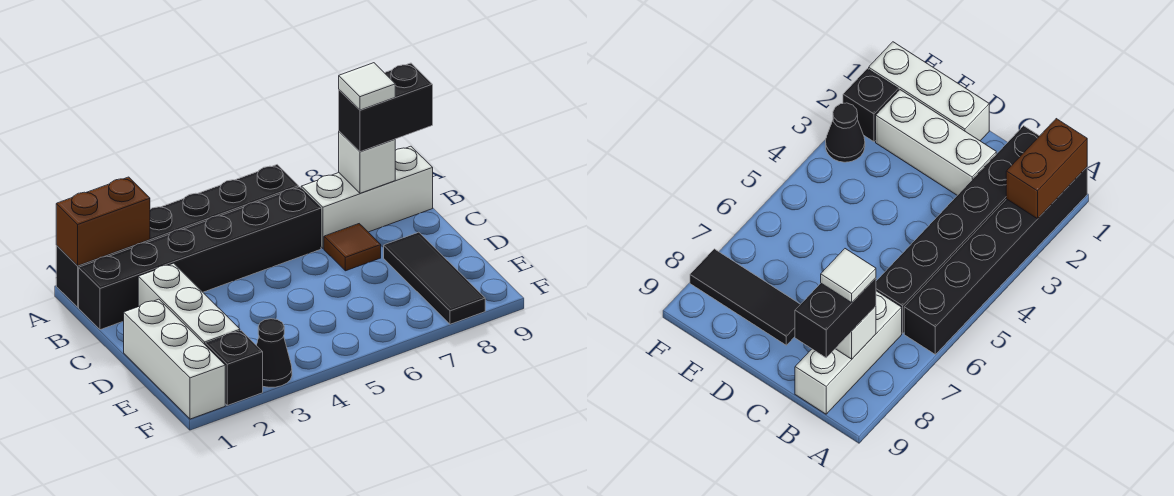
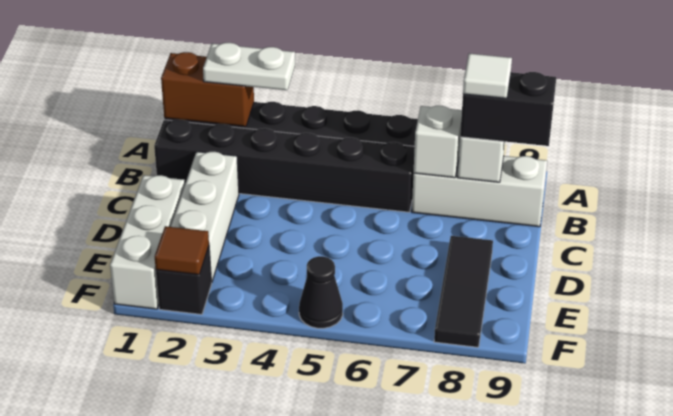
none -> white 1x2 plate [203,43,295,90]
none -> white 1x1 brick [413,106,462,178]
brown 1x1 tile [324,224,381,271] -> brown 1x1 tile moved to [155,226,209,275]
black 1x1 cone [256,319,292,387] -> black 1x1 cone moved to [299,256,343,328]

